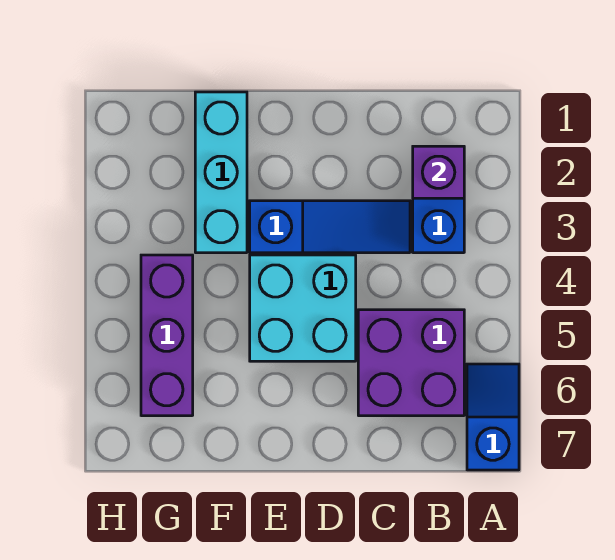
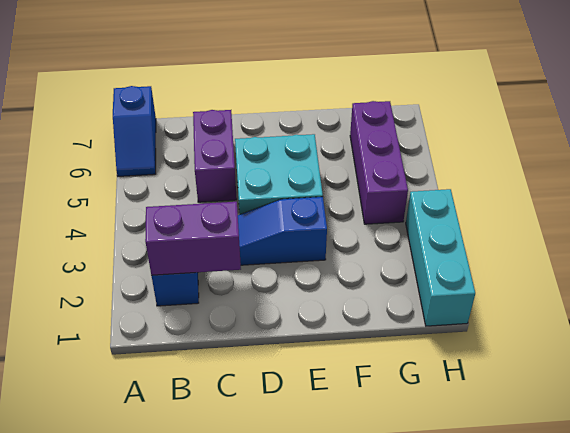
purple 1x1 brick [413,146,464,198] -> purple 1x2 brick [145,202,241,275]
purple 2x2 brick [358,310,464,416] -> purple 1x2 brick [193,110,237,202]
cyan 1x3 brick [195,92,247,253] -> cyan 1x3 brick moved to [406,189,475,326]

